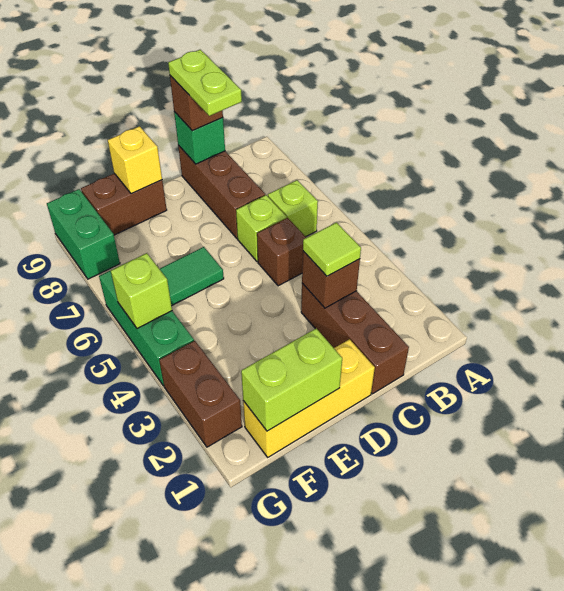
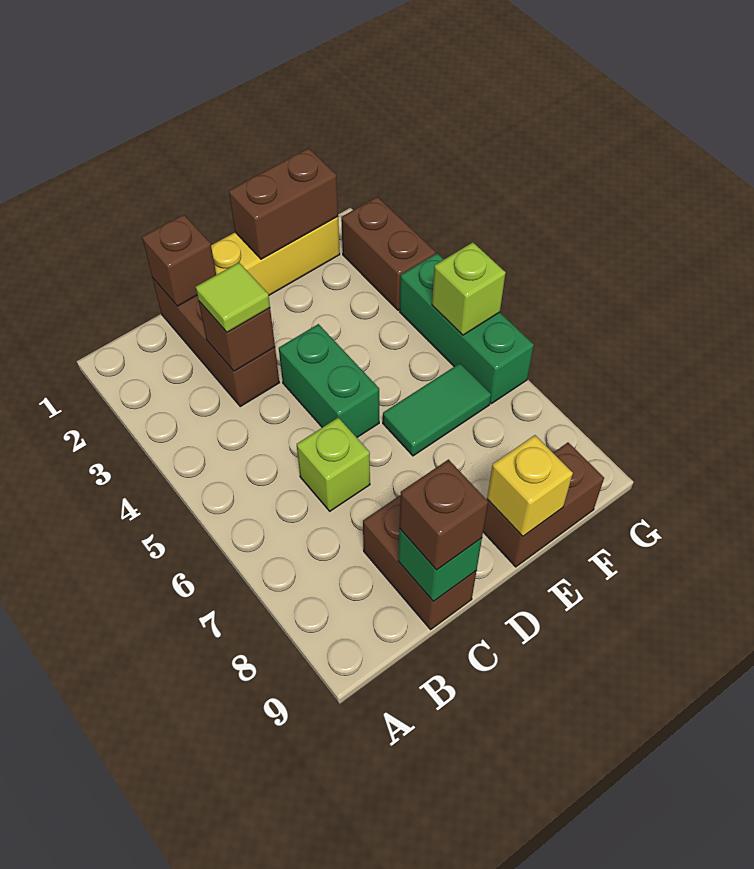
lime 1x1 brick [268,180,318,237] -> none
brown 1x1 brick [257,218,306,286] -> brown 1x1 brick moved to [142,215,216,306]
brown 1x3 brick [178,145,265,238] -> brown 1x2 brick [363,495,476,629]
lime 1x2 plate [168,50,242,116] -> none
lime 1x2 brick [241,328,342,431] -> brown 1x2 brick [229,148,338,259]
green 1x2 brick [47,189,120,279] -> green 1x2 brick moved to [279,324,379,437]

